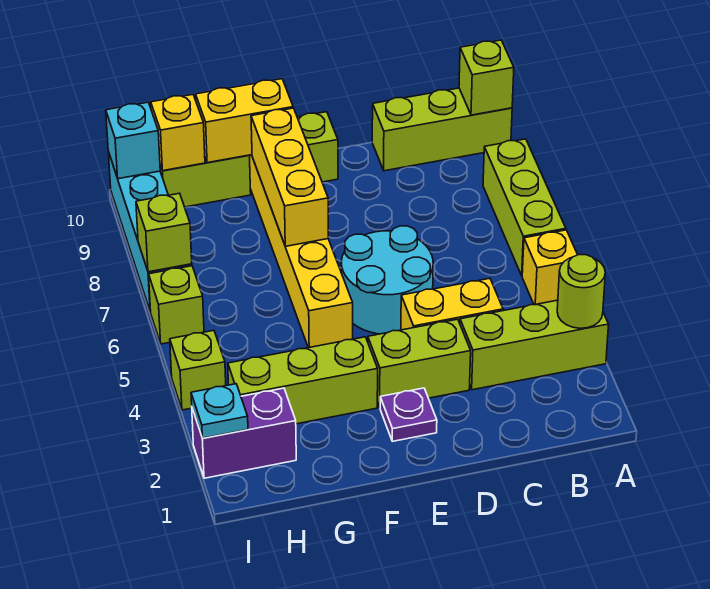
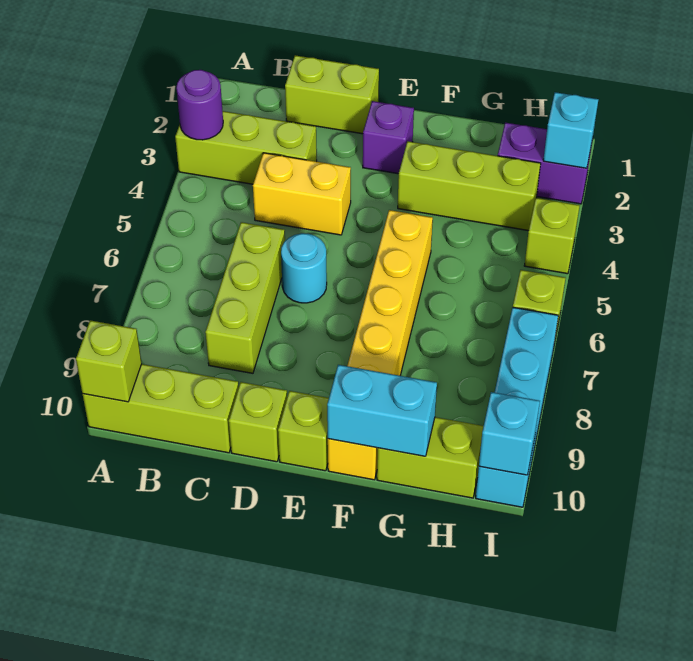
lime 1x1 round brick [557,255,605,328] -> purple 1x1 round brick [176,70,223,140]
yellow 1x1 brick [522,230,578,305] -> none
lime 1x3 brick [483,139,566,275] -> lime 1x3 brick moved to [205,222,285,373]
lime 1x2 brick [368,319,471,407] -> lime 1x2 brick moved to [285,55,379,134]
cyan 2x2 round brick [341,226,433,334] -> cyan 1x1 round brick [281,233,327,303]
purple 1x1 plate [380,388,437,441] -> purple 1x1 brick [363,101,414,174]
yellow 1x3 brick [251,108,328,246] -> none
yellow 1x2 brick [196,79,293,163] -> cyan 1x2 brick [327,365,437,456]
yellow 1x1 brick [151,94,205,171] -> none
cyan 1x1 plate [191,384,248,438] -> cyan 1x1 brick [543,92,599,168]
lime 1x1 brick [136,193,192,272] -> lime 1x1 brick moved to [229,382,287,462]

